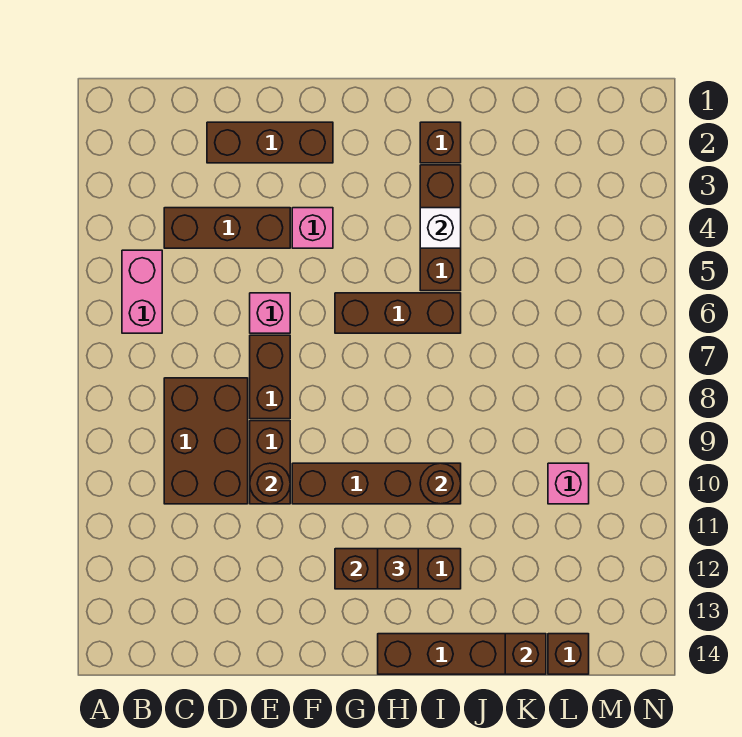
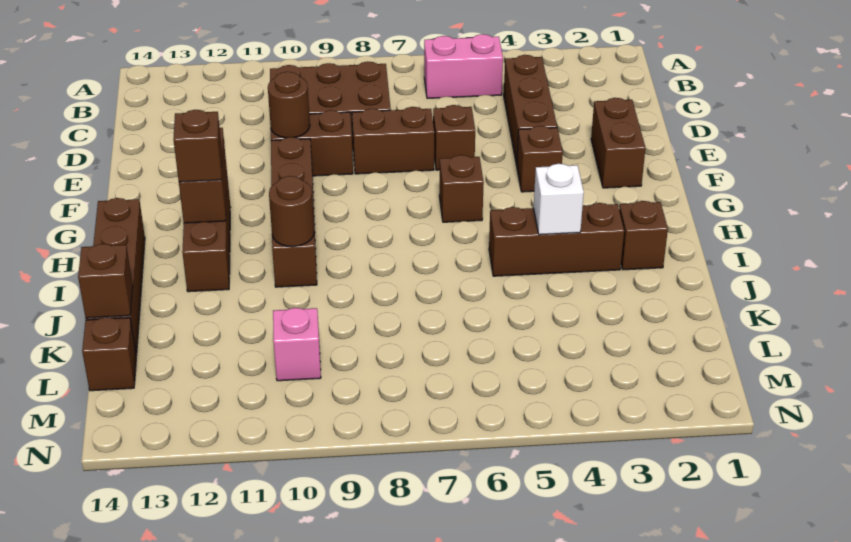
brown 1x3 brick [207,122,333,163] -> brown 1x2 brick [591,98,646,188]
pink 1x1 brick [250,293,290,333] -> brown 1x1 brick [433,105,475,170]
pink 1x1 brick [292,208,333,248] -> brown 1x1 brick [517,126,563,192]
brown 1x3 brick [335,293,461,333] -> brown 1x1 brick [439,155,484,222]

